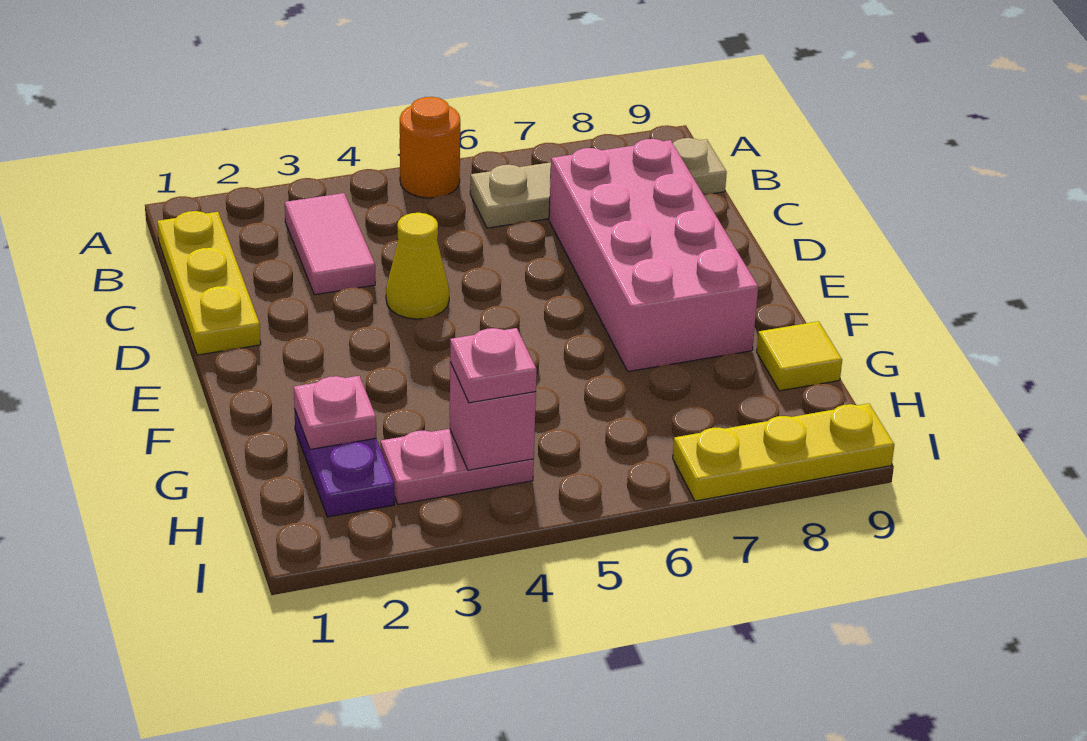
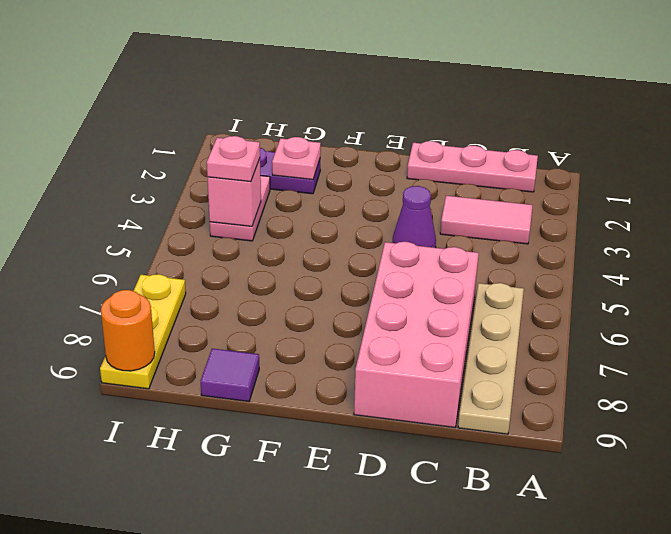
orange 1x1 round brick [400,97,460,198] -> orange 1x1 round brick moved to [101,290,155,371]
yellow 1x3 plate [157,211,261,355] -> pink 1x3 plate [407,141,538,192]
pink 2x4 brick [549,139,758,371] -> pink 2x4 brick turned to [354,242,479,428]
yellow 1x1 cone [386,213,449,319] -> purple 1x1 cone [393,186,436,248]
yellow 1x1 tile [757,321,842,391] -> purple 1x1 tile [201,349,259,401]

